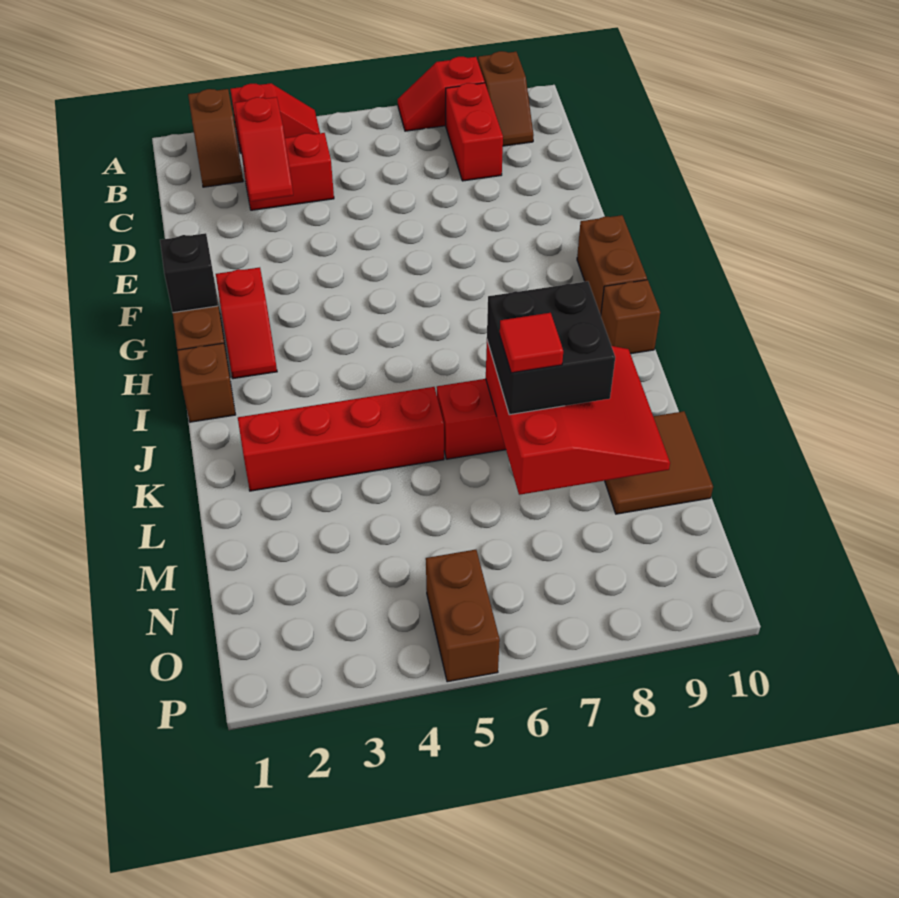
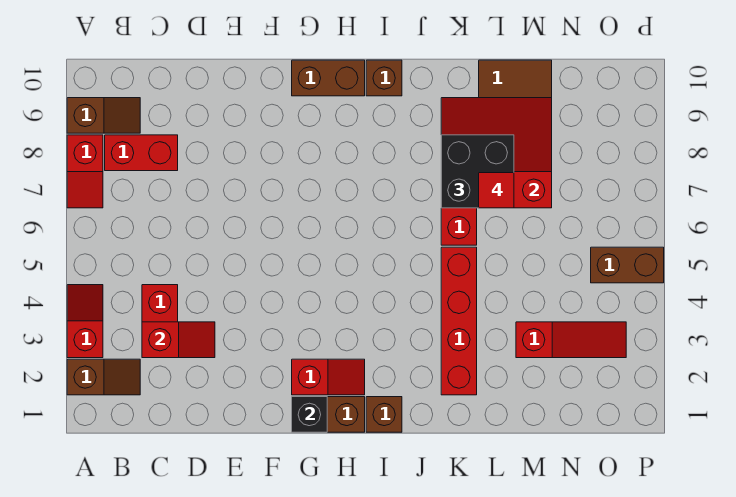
none -> red 1x3 slope [516,322,626,358]

